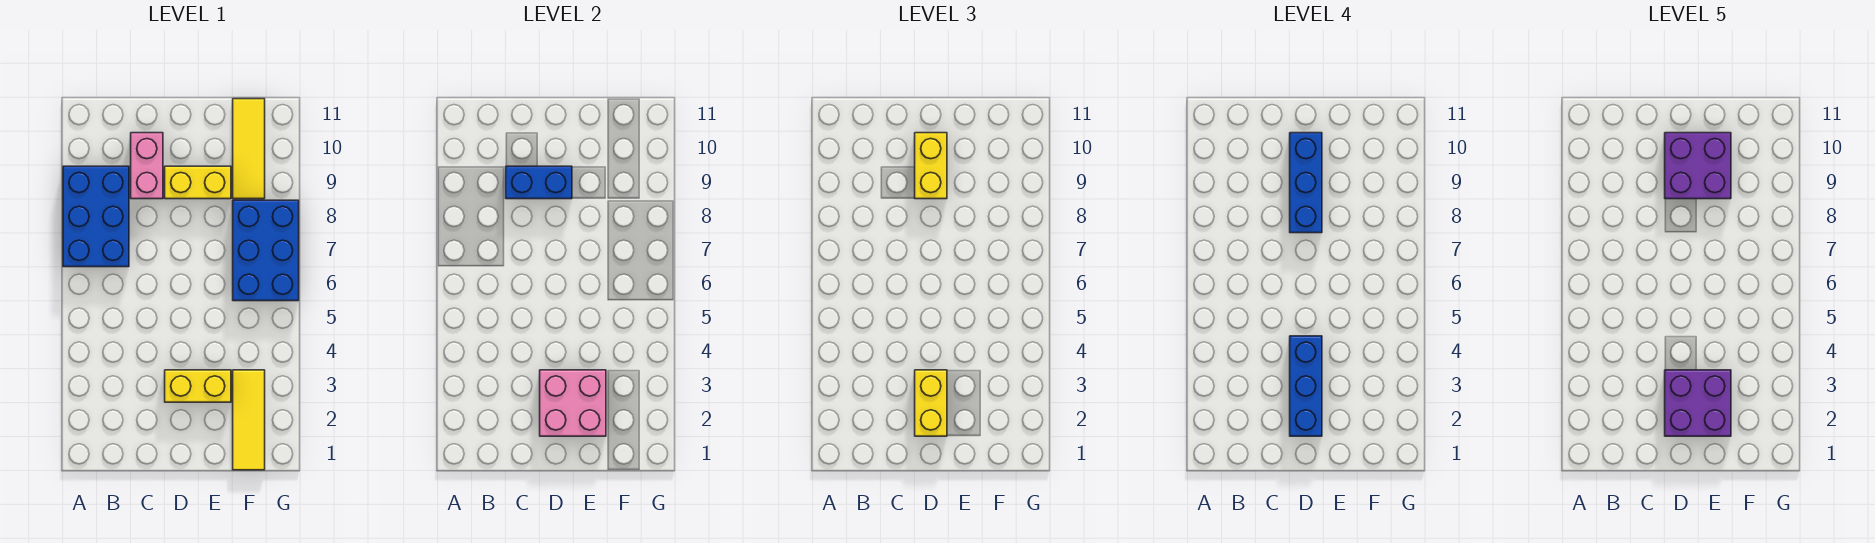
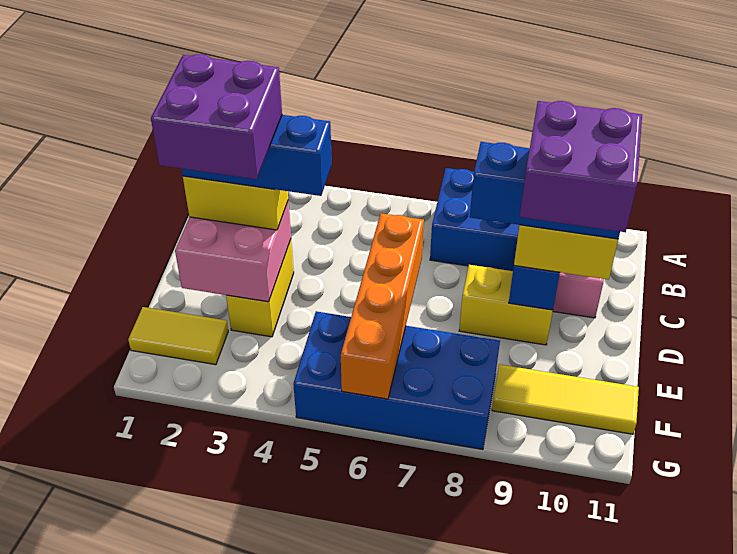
none -> orange 1x4 brick [341,213,424,399]
yellow 1x2 brick [165,166,231,199] -> yellow 1x2 brick turned to [459,265,553,345]
yellow 1x3 tile [233,370,265,470] -> yellow 1x2 tile [128,307,228,365]
blue 2x3 brick [233,200,299,301] -> blue 2x4 brick [293,311,500,450]

